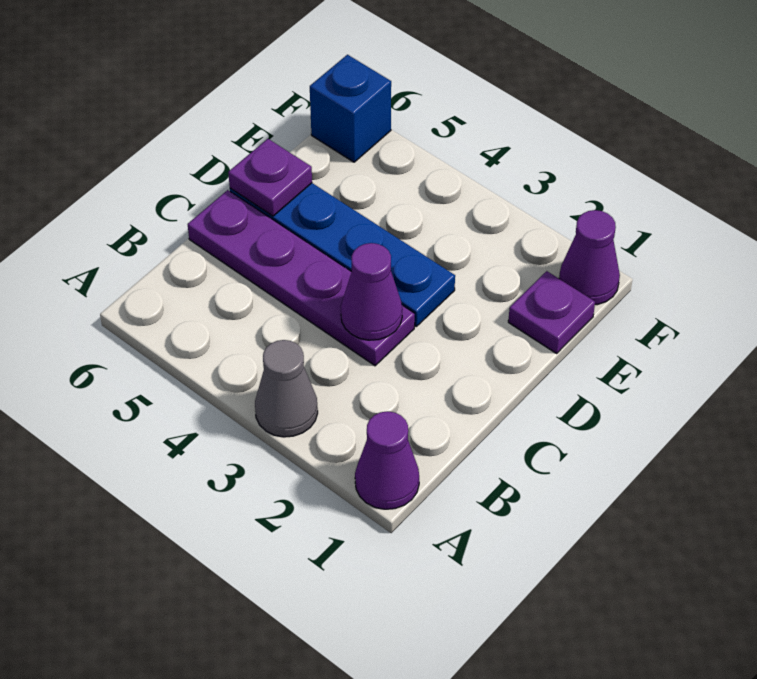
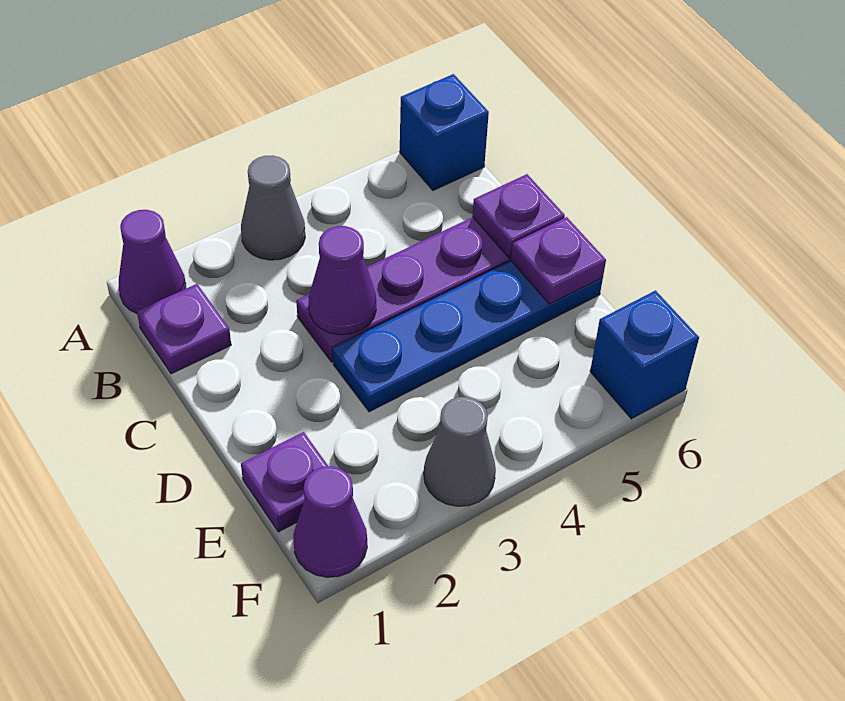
none -> blue 1x1 brick [400,74,489,190]
none -> purple 1x1 plate [137,284,231,374]
none -> purple 1x1 plate [472,174,565,258]
none -> grey 1x1 cone [424,397,496,506]

